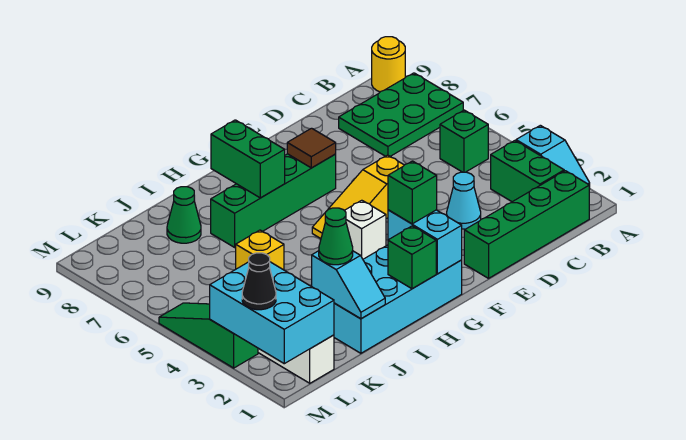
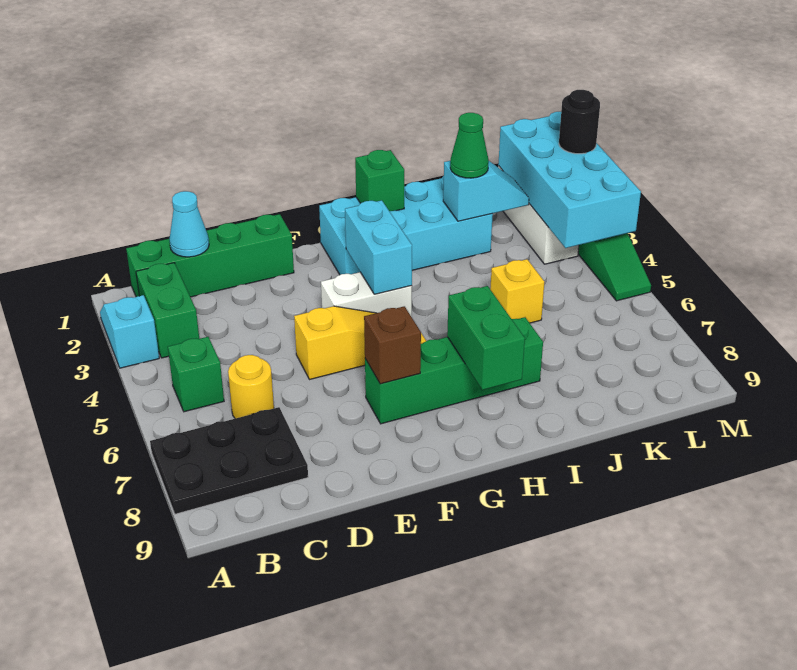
green 2x3 plate [339,73,463,156] -> black 2x3 plate [150,407,308,514]
yellow 1x1 round brick [372,37,405,92] -> yellow 1x1 round brick moved to [228,355,274,418]
cyan 1x1 cone [447,172,481,229] -> cyan 1x1 cone moved to [169,191,209,257]
brown 1x1 tile [287,128,336,168] -> brown 1x1 brick [364,306,421,384]
cyan 1x2 brick [388,210,462,274] -> cyan 1x2 brick moved to [345,200,412,294]
green 1x1 brick [388,161,437,224] -> none
white 1x1 brick [344,200,386,259] -> white 1x2 brick [321,272,412,317]
cyan 1x2 slope [312,251,385,319] -> cyan 1x2 slope turned to [443,161,529,221]
green 1x1 cone [167,187,201,243] -> none
cyan 2x3 brick [210,262,334,364] -> cyan 2x4 brick [498,112,641,248]
black 1x1 cone [242,253,276,310] -> black 1x1 round brick [559,90,600,154]

